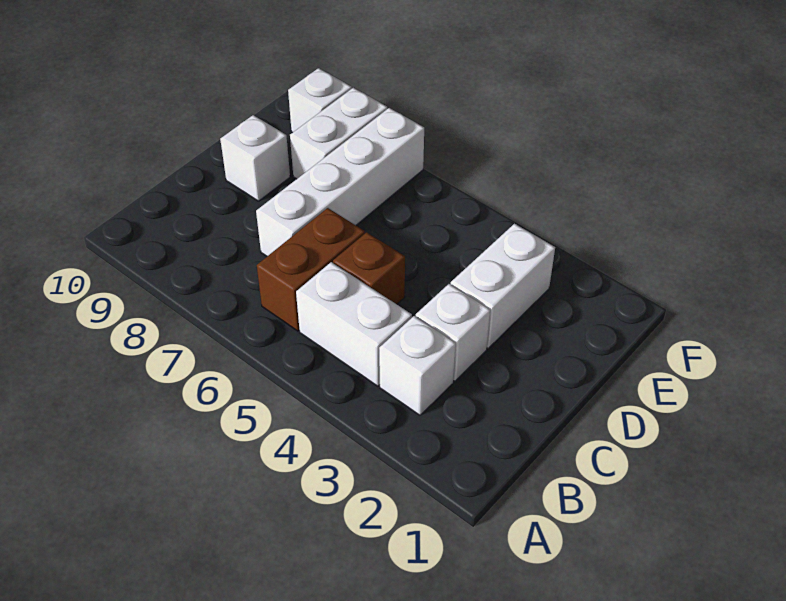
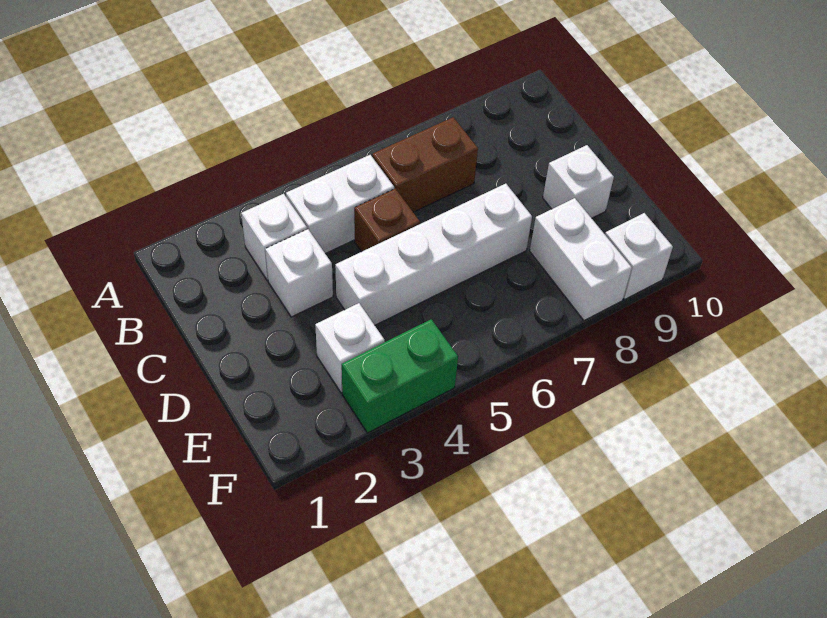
brown 1x2 brick [257,208,365,331] -> brown 1x2 brick turned to [372,117,478,212]
white 1x4 brick [256,108,424,256] -> white 1x4 brick turned to [335,184,532,325]
white 1x2 brick [451,224,555,348] -> white 1x1 brick [315,303,385,393]
none -> green 1x2 brick [342,319,458,433]

